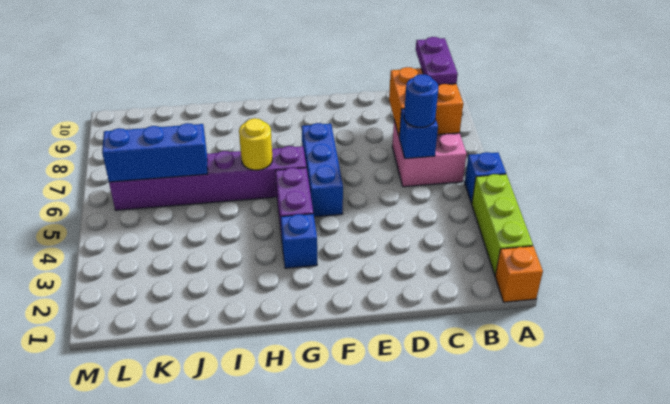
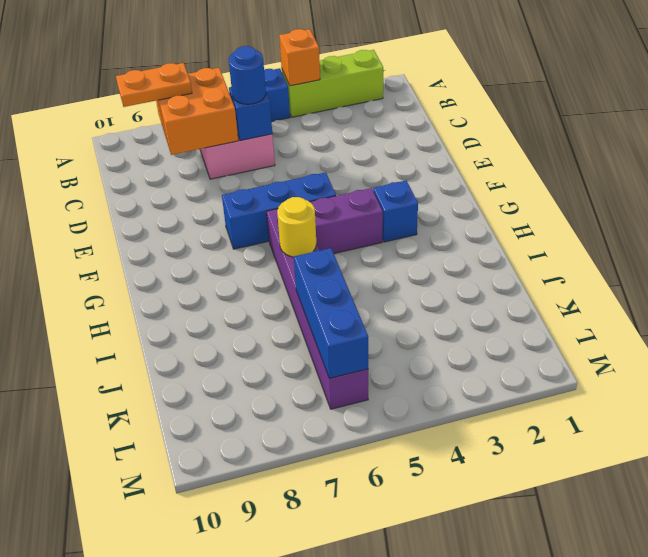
orange 1x1 brick [495,246,543,302] -> orange 1x1 brick moved to [279,29,320,86]
purple 1x2 plate [416,37,458,85] -> orange 1x2 plate [116,63,192,107]

